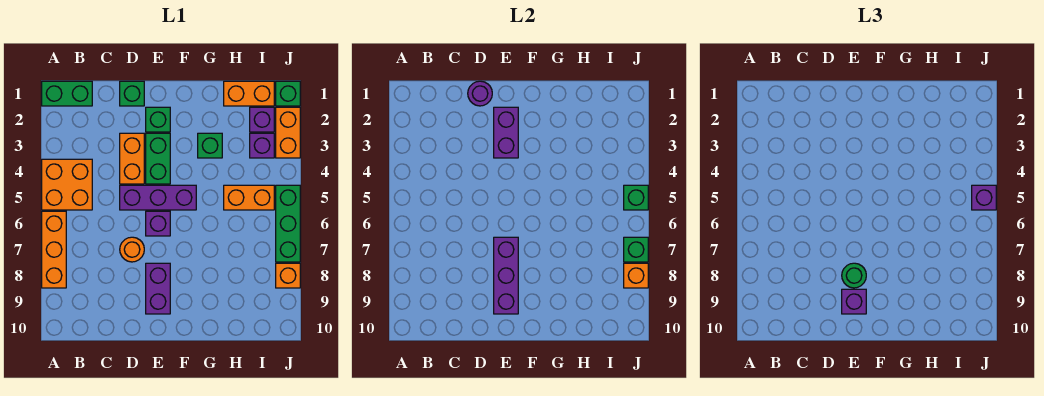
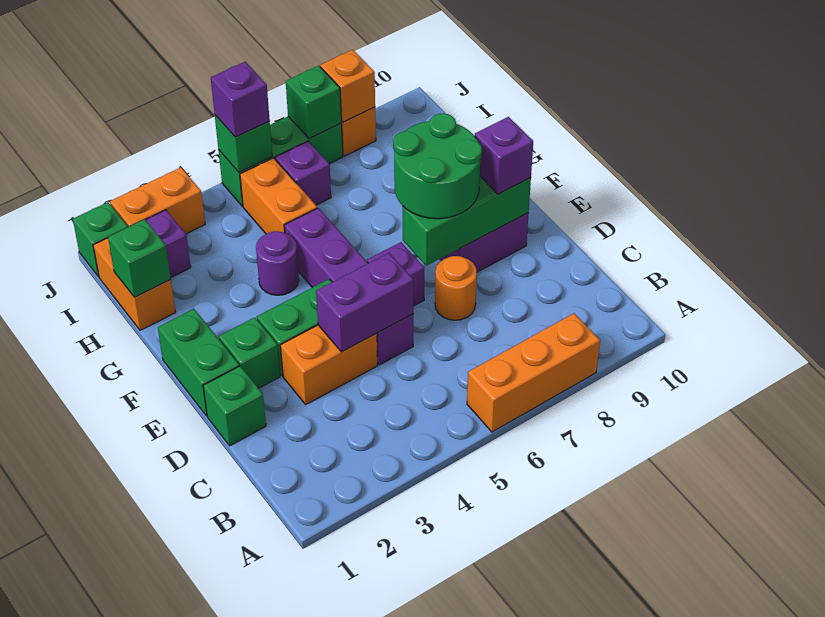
green 1x2 brick [42,81,92,106] -> green 1x2 brick moved to [158,309,239,416]
orange 2x2 brick [42,159,92,210] -> none
purple 1x1 round brick [468,81,492,106] -> purple 1x1 round brick moved to [256,231,299,295]
purple 1x3 brick [120,185,196,210] -> purple 1x4 brick [284,208,413,365]
purple 1x2 brick [494,107,518,158] -> purple 1x2 brick moved to [316,253,413,352]
purple 1x3 brick [494,237,518,314] -> green 1x3 brick [403,177,531,266]
green 1x1 round brick [842,263,866,288] -> green 2x2 round brick [393,113,482,219]
green 1x1 brick [198,133,222,158] -> green 1x1 brick moved to [108,219,171,297]
purple 1x1 brick [250,133,274,158] -> purple 1x1 brick moved to [275,141,331,205]

